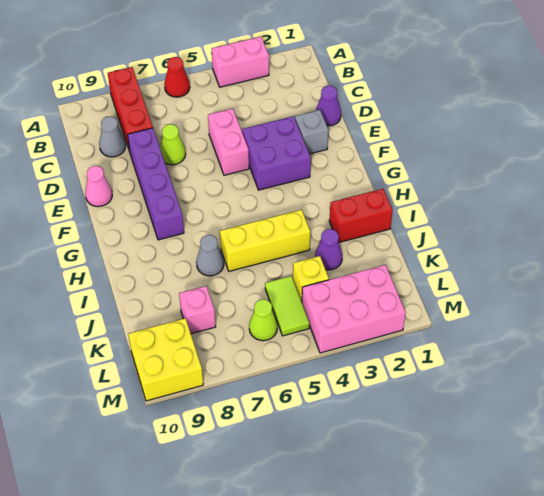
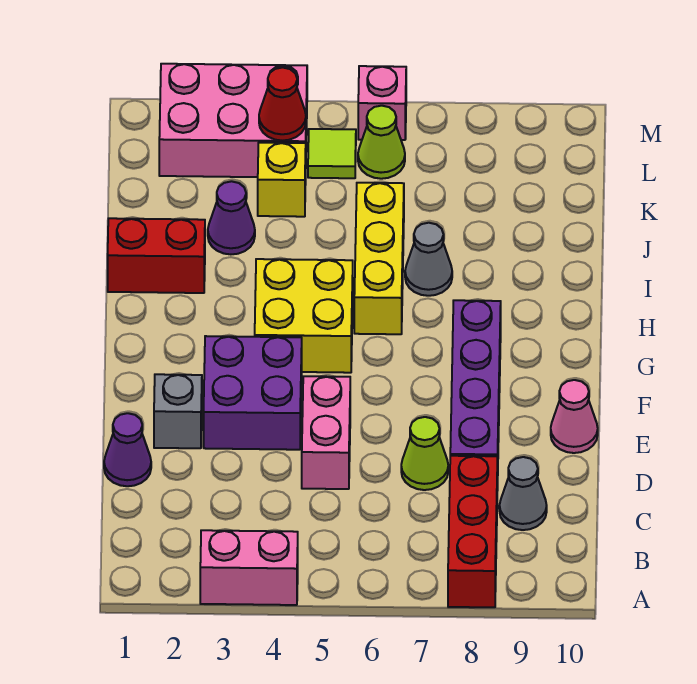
red 1x1 cone [164,57,190,97] -> red 1x1 cone moved to [259,67,306,141]
yellow 1x3 brick [220,210,310,271] -> yellow 1x3 brick turned to [354,183,404,334]
lime 1x2 tile [265,276,309,336] -> lime 1x1 tile [308,129,356,178]
pink 1x1 brick [179,286,216,334] -> pink 1x1 brick moved to [358,66,406,140]
yellow 2x2 brick [128,318,203,401] -> yellow 2x2 brick moved to [255,259,353,373]

